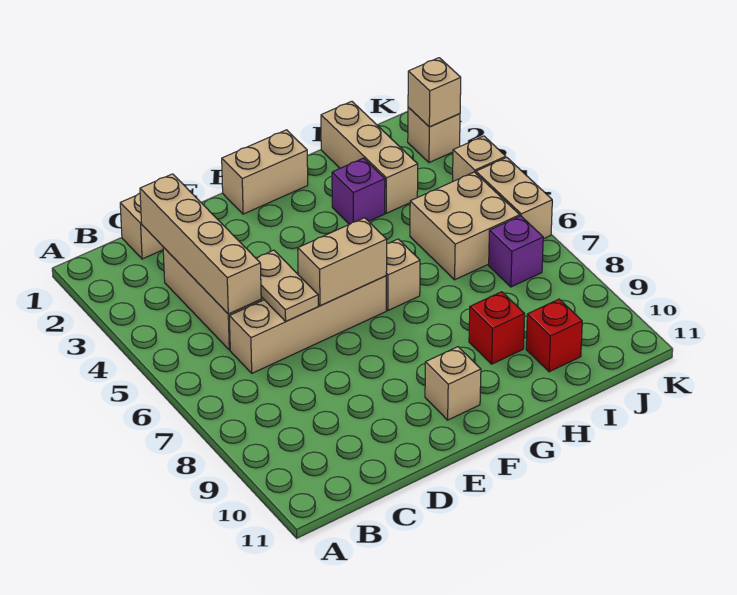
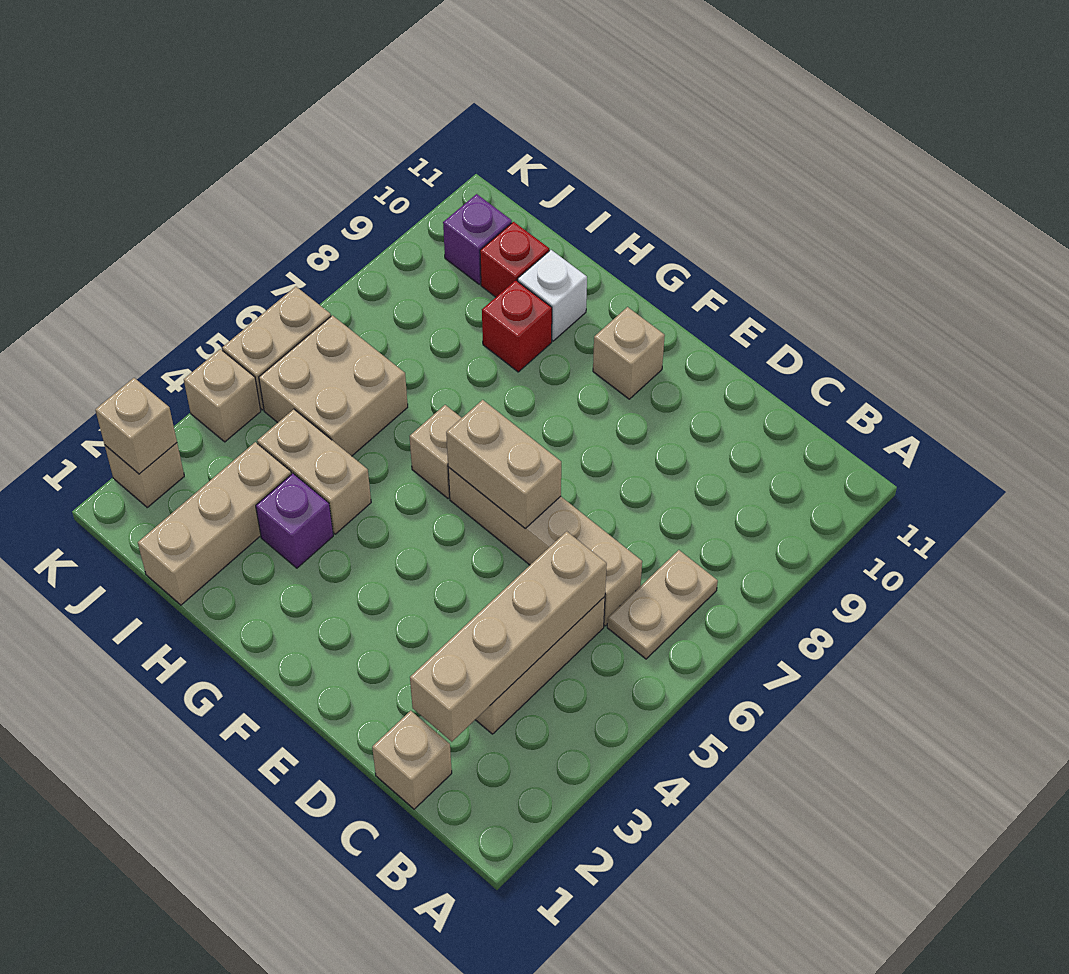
tan 1x2 plate [256,250,318,321] -> tan 1x2 plate moved to [607,550,718,659]
tan 1x2 brick [222,130,308,214] -> tan 1x2 brick moved to [257,409,371,534]
none -> white 1x1 brick [518,250,587,341]
purple 1x1 brick [489,216,543,287] -> purple 1x1 brick moved to [443,194,512,284]

